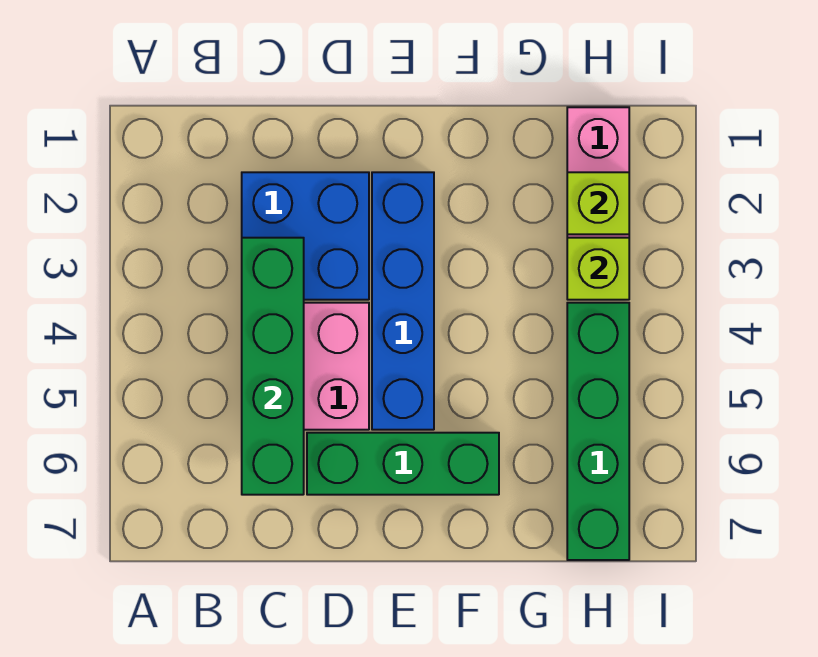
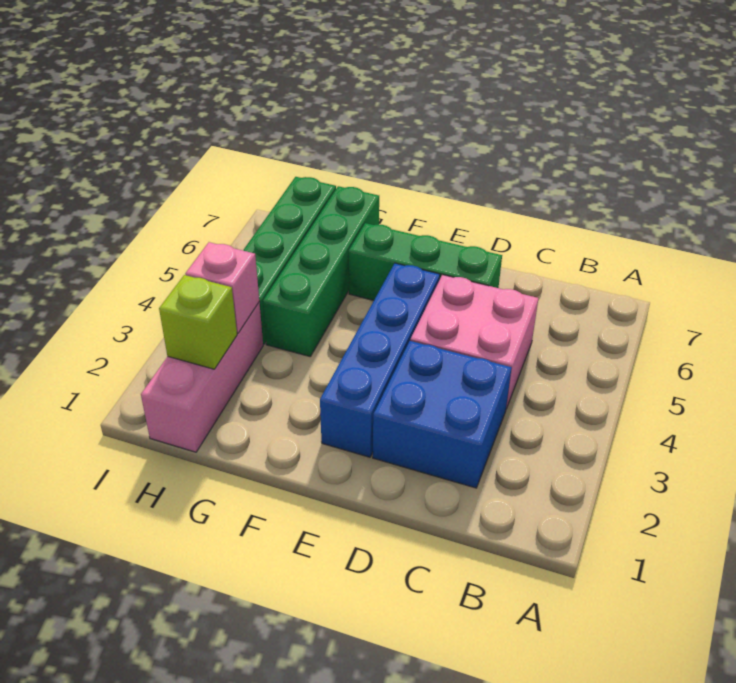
green 1x4 brick [242,238,304,495] -> green 1x4 brick moved to [263,186,379,356]
lime 1x1 brick [567,238,629,300] -> pink 1x1 brick [185,242,259,333]

